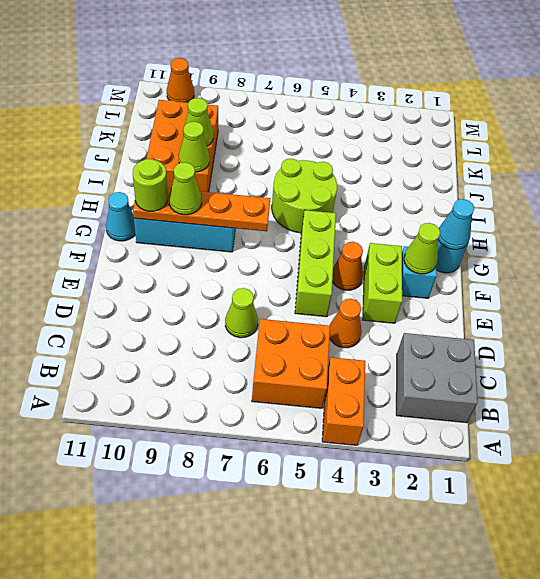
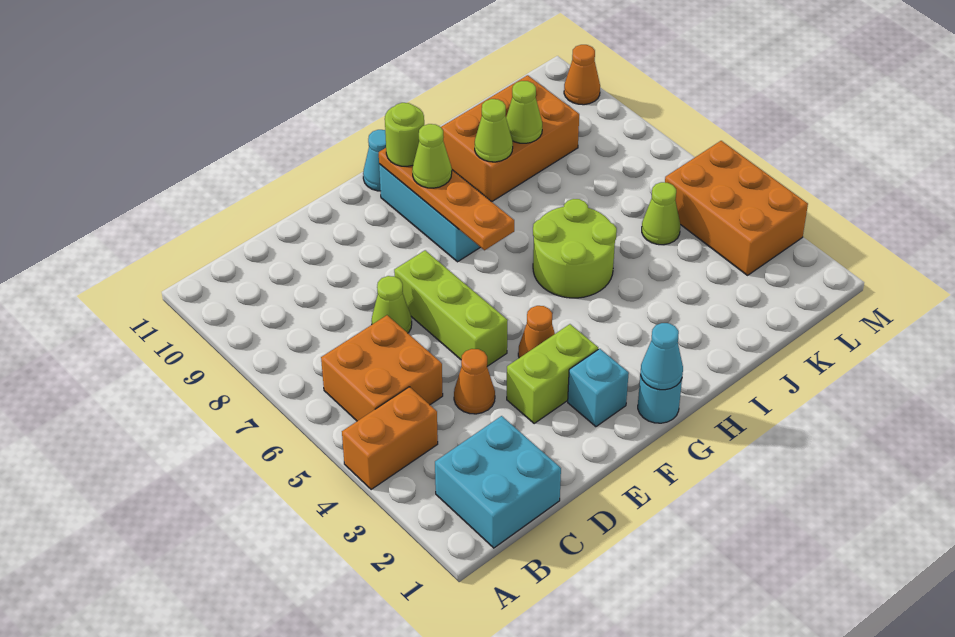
grey 2x2 brick [396,333,478,423] -> cyan 2x2 brick [435,416,561,548]
lime 1x3 brick [295,210,336,317] -> lime 1x3 brick turned to [394,250,508,366]
lime 1x1 cone [404,223,440,274] -> lime 1x1 cone moved to [642,182,680,245]
none -> orange 2x3 brick [665,141,808,275]

